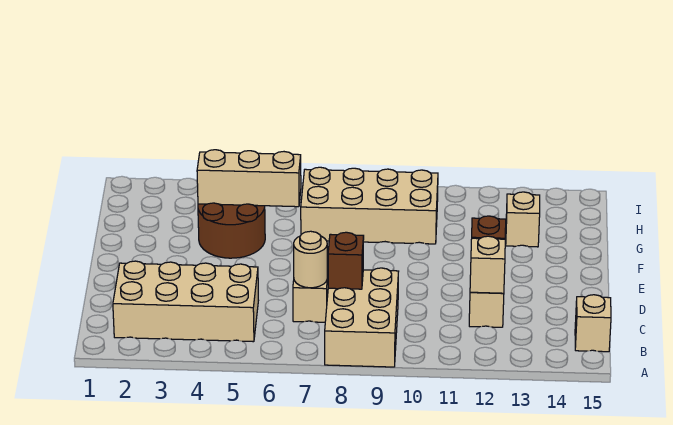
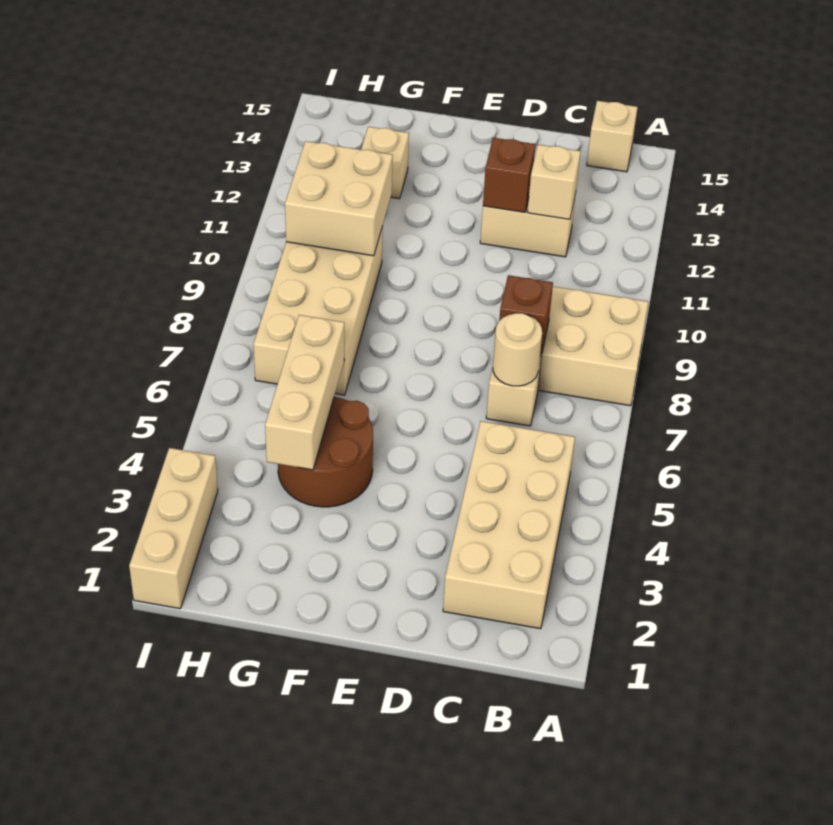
none -> tan 2x2 brick [285,141,393,256]
none -> tan 1x3 brick [129,448,218,609]

